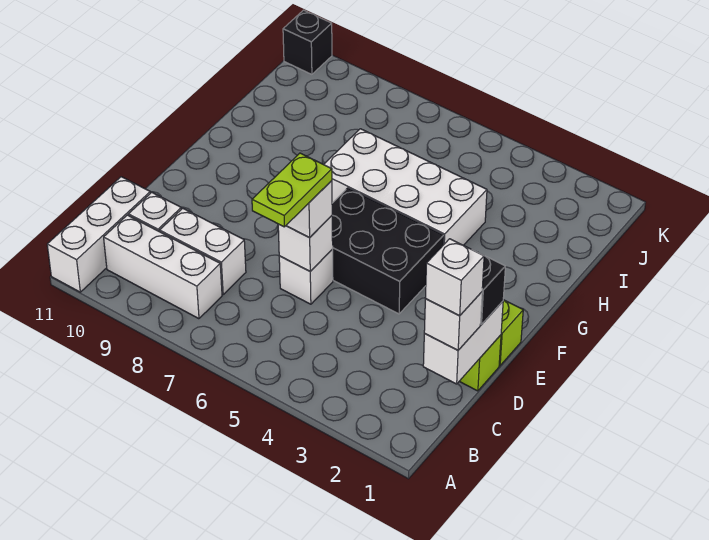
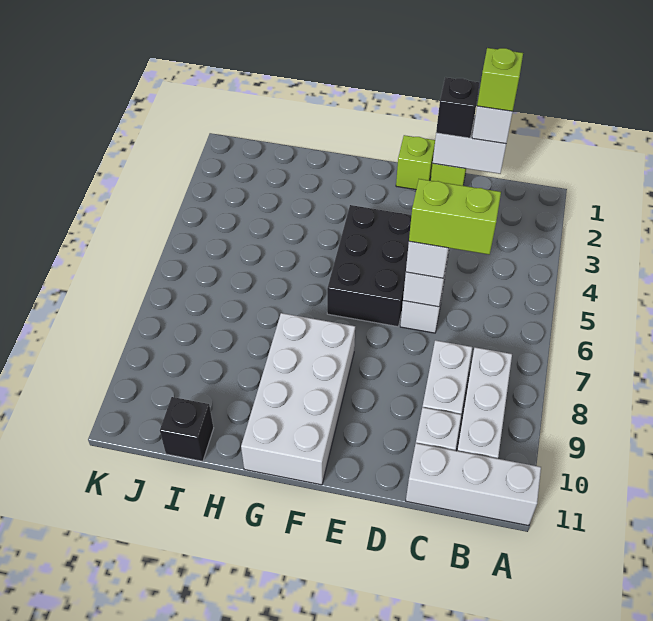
white 1x1 brick [425,239,484,316] -> lime 1x1 brick [477,48,523,111]
lime 1x2 plate [252,153,332,227] -> lime 1x2 brick [409,179,501,255]
white 2x4 brick [324,129,487,245] -> white 2x4 brick moved to [241,313,355,485]
black 1x1 brick [283,10,332,74] -> black 1x1 brick moved to [160,397,214,461]

